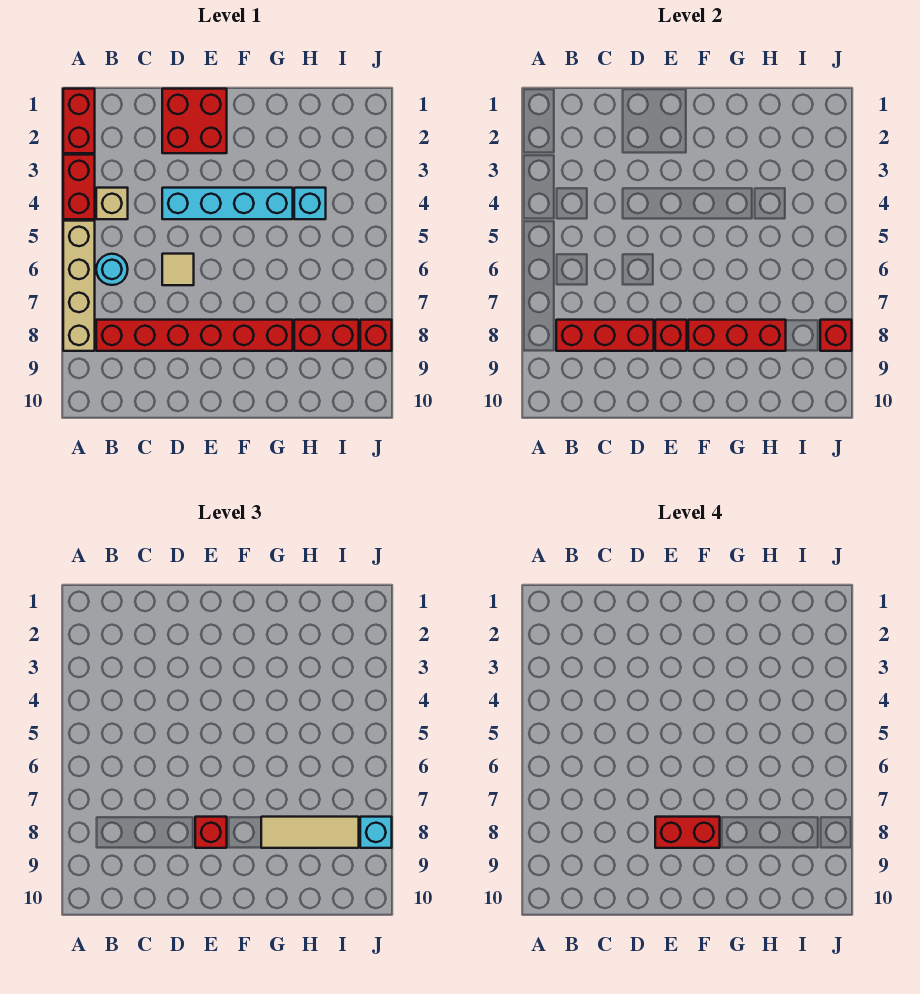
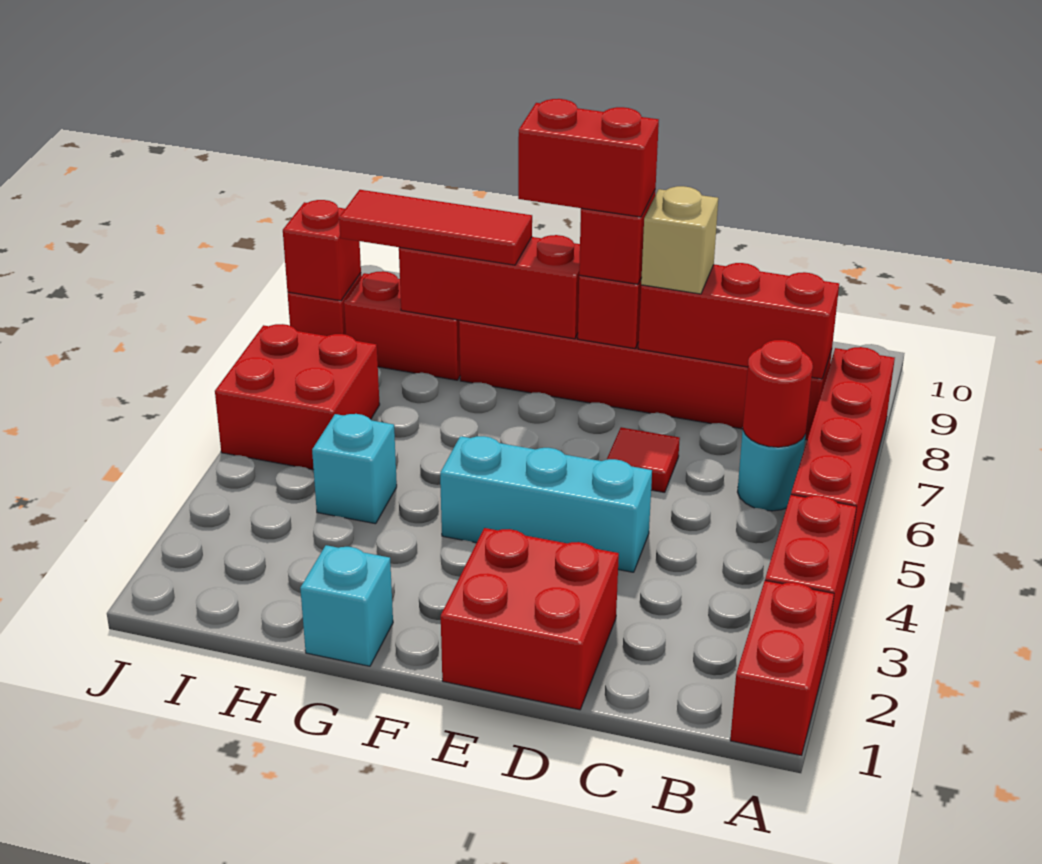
tan 1x4 brick [63,221,95,351] -> red 1x4 brick [791,347,895,566]
tan 1x1 brick [96,188,128,219] -> tan 1x1 brick moved to [641,186,718,294]
none -> red 1x1 round brick [743,340,813,447]
cyan 1x4 brick [162,188,293,219] -> cyan 1x3 brick [440,436,652,572]
tan 1x1 tile [162,254,194,285] -> red 1x1 tile [607,427,680,493]
tan 1x3 tile [261,817,359,848] -> red 1x3 tile [339,190,532,265]
none -> red 2x2 brick [215,324,380,470]
cyan 1x1 brick [360,817,392,848] -> cyan 1x1 brick moved to [300,545,393,666]

